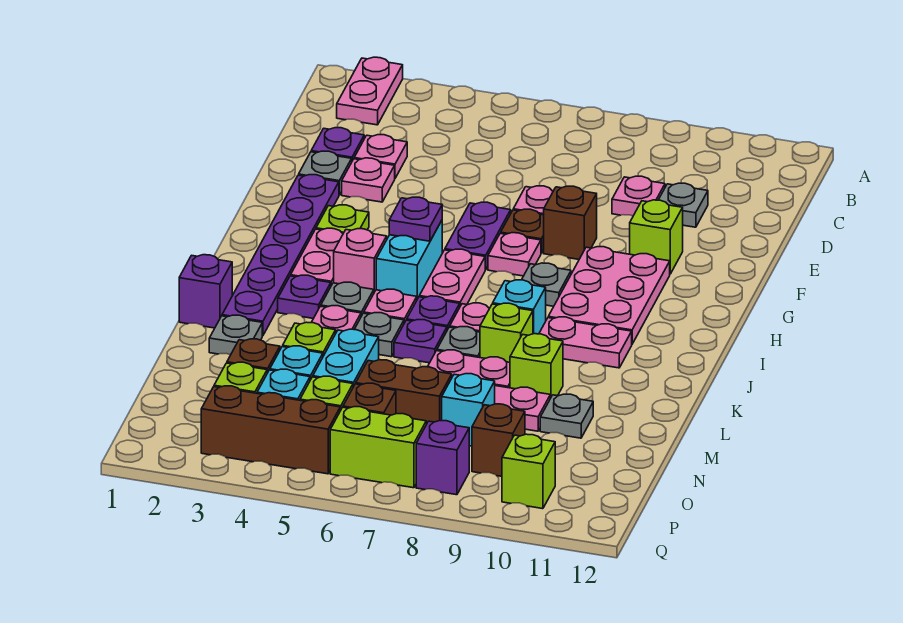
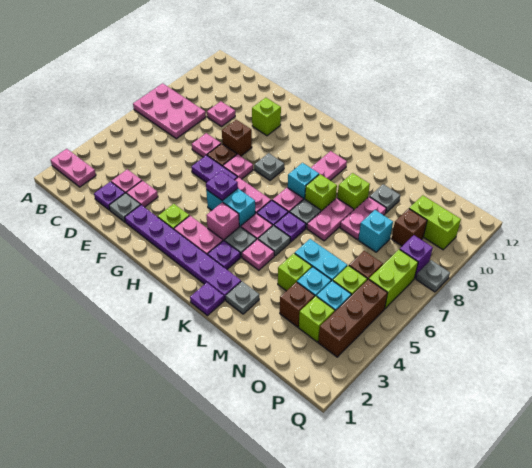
grey 1x1 plate [659,183,708,227] -> grey 1x1 plate moved to [416,260,450,292]
pink 2x3 plate [548,247,670,344] -> pink 2x3 plate moved to [133,83,206,139]
purple 1x1 brick [179,255,232,328] -> purple 1x1 plate [190,283,224,316]
brown 1x2 brick [356,360,452,424] -> none
lime 1x1 brick [502,434,555,509] -> lime 1x2 brick [409,195,461,250]

